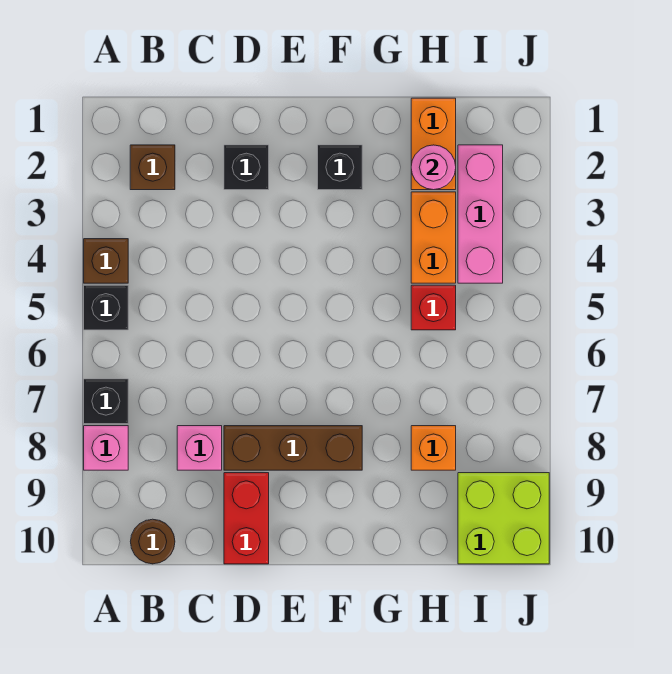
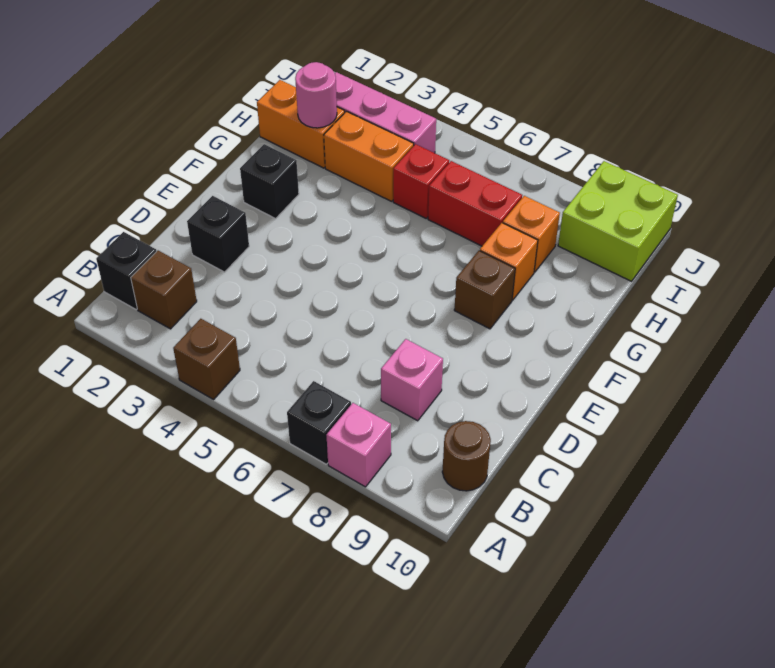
black 1x1 brick [84,285,128,330] -> black 1x1 brick moved to [96,232,157,310]
brown 1x3 brick [224,426,362,470] -> brown 1x1 brick [454,251,515,329]
red 1x2 brick [224,473,269,564] -> red 1x2 brick moved to [428,161,522,246]
none -> orange 1x1 brick [480,223,538,300]

